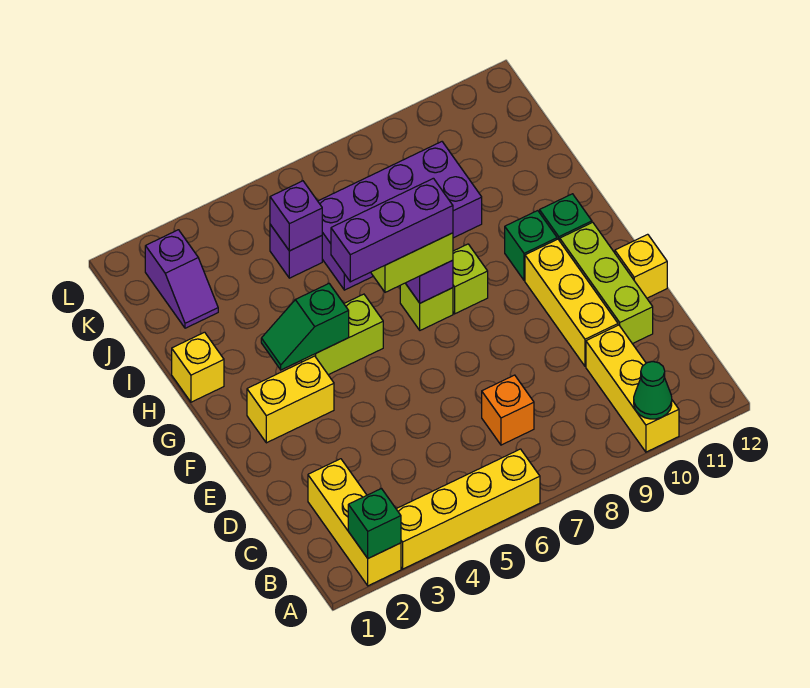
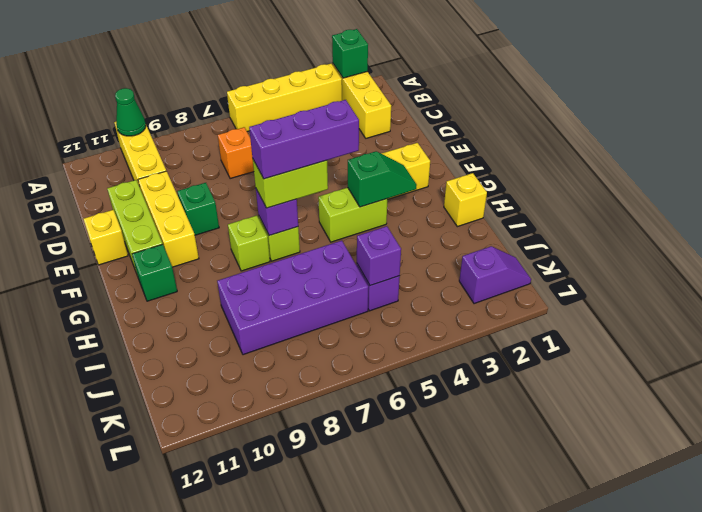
green 1x1 brick [505,211,557,280] -> green 1x1 brick moved to [177,183,219,235]
purple 1x2 slope [145,230,218,328] -> purple 1x2 slope turned to [459,246,531,304]

